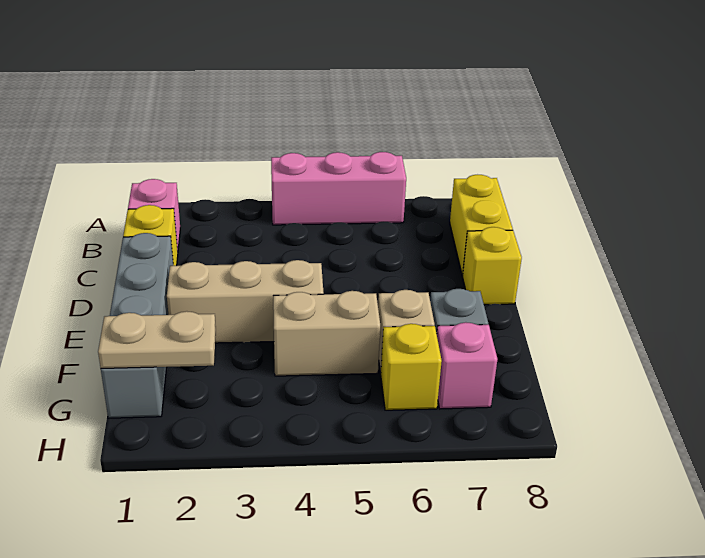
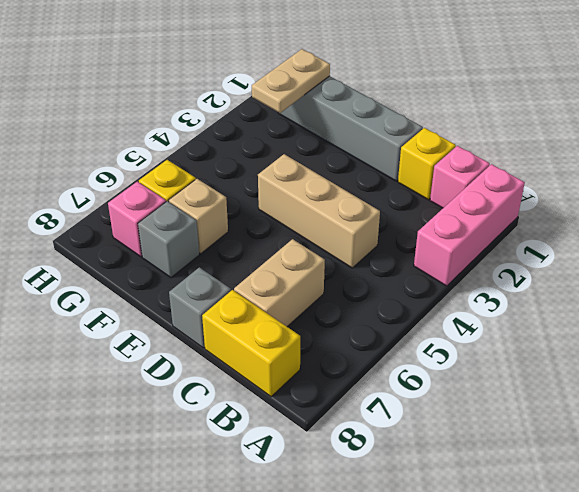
pink 1x3 brick [271,152,406,225] -> pink 1x3 brick moved to [414,164,525,286]
yellow 1x1 brick [463,227,522,305] -> grey 1x1 brick [169,267,231,348]
tan 1x3 brick [167,260,324,343] -> tan 1x3 brick turned to [258,154,380,268]
tan 1x2 brick [273,291,380,376] -> tan 1x2 brick moved to [234,239,325,327]

